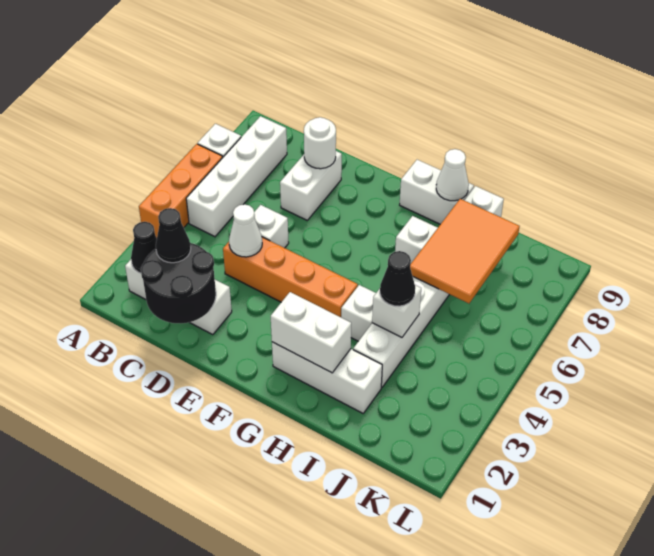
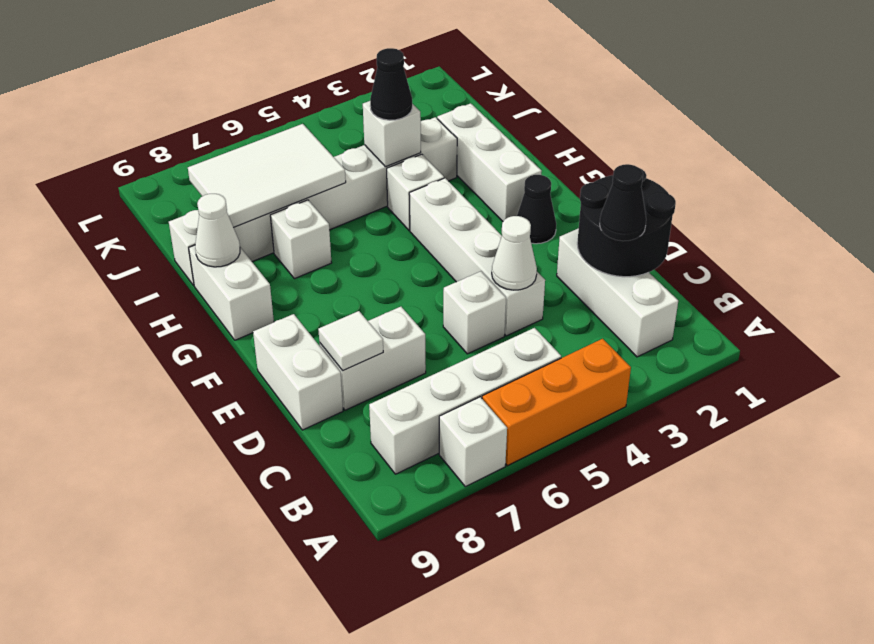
black 1x1 cone [131,222,157,273] -> black 1x1 cone moved to [517,175,556,244]
orange 1x4 brick [223,237,358,317] -> white 1x4 brick [409,178,545,336]
white 1x1 round brick [304,117,336,169] -> white 1x1 tile [318,311,383,371]
white 1x2 brick [271,292,351,373] -> white 1x2 brick moved to [253,314,343,430]
orange 2x3 tile [410,199,519,303] -> white 2x3 tile [188,124,346,227]

